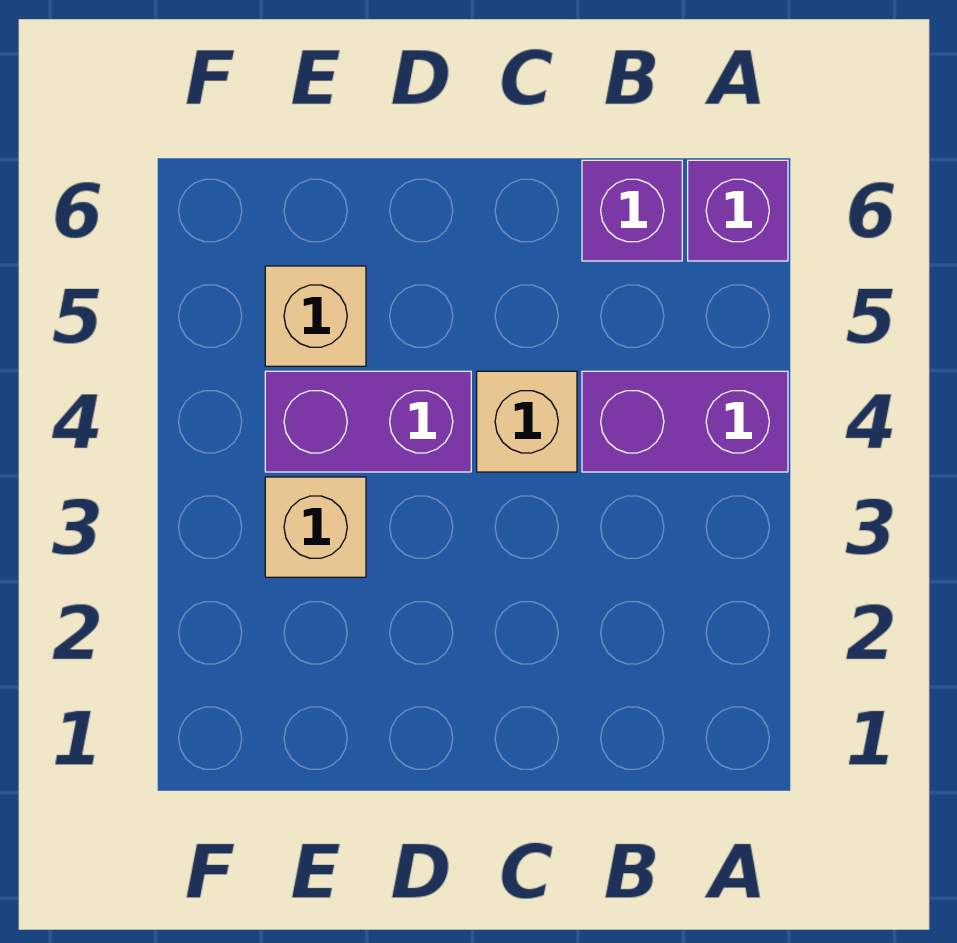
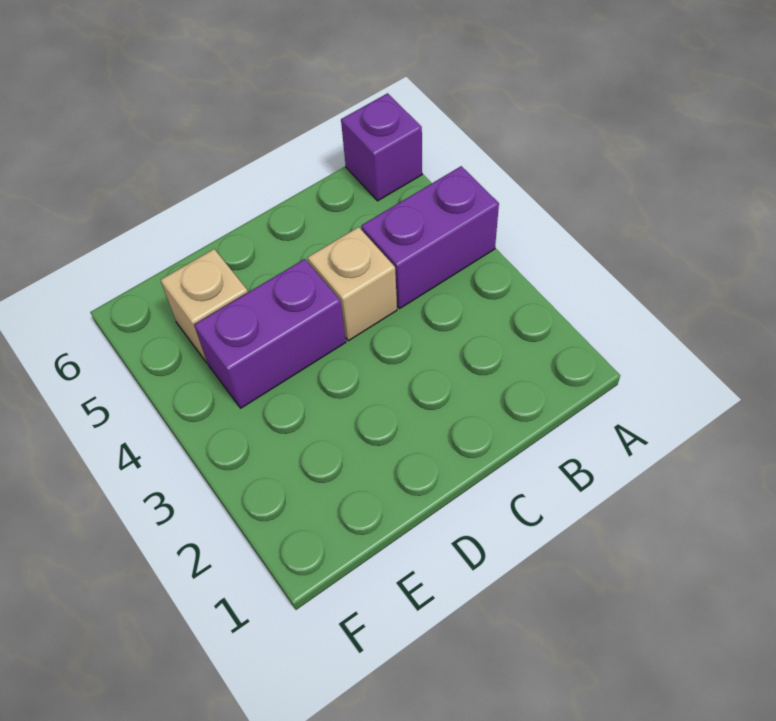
purple 1x1 brick [582,160,682,261] -> none
tan 1x1 brick [265,477,366,577] -> none

